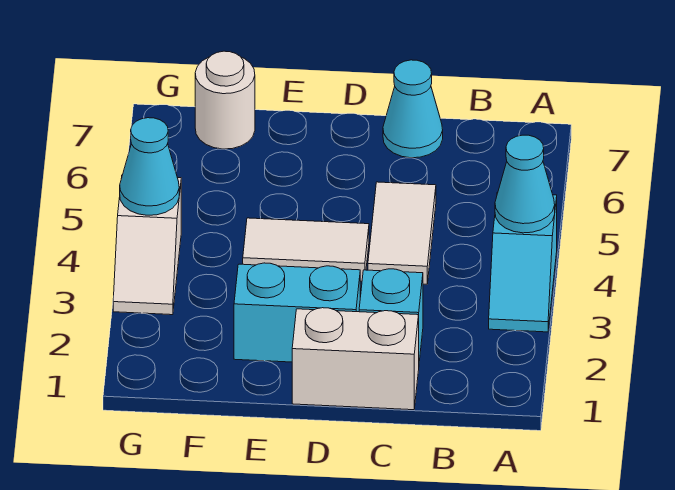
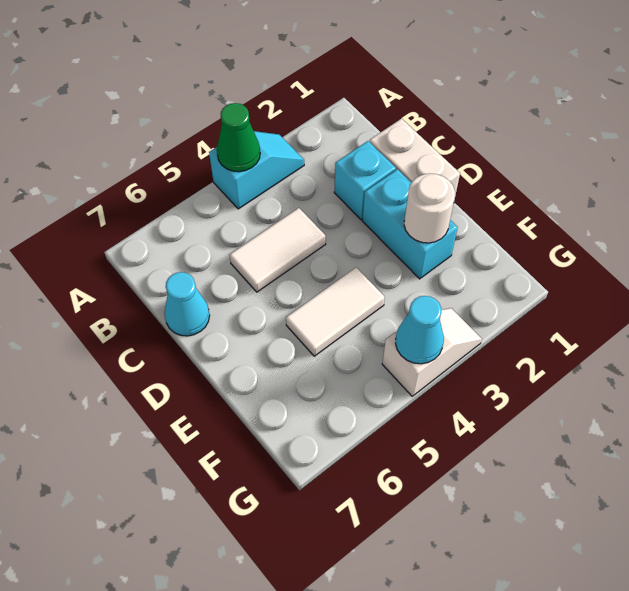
cyan 1x1 cone [495,135,555,233] -> green 1x1 cone [217,103,260,172]
white 1x2 tile [243,218,369,281] -> white 1x2 tile turned to [286,267,385,356]
white 1x1 round brick [195,51,255,149] -> white 1x1 round brick moved to [404,174,455,243]

